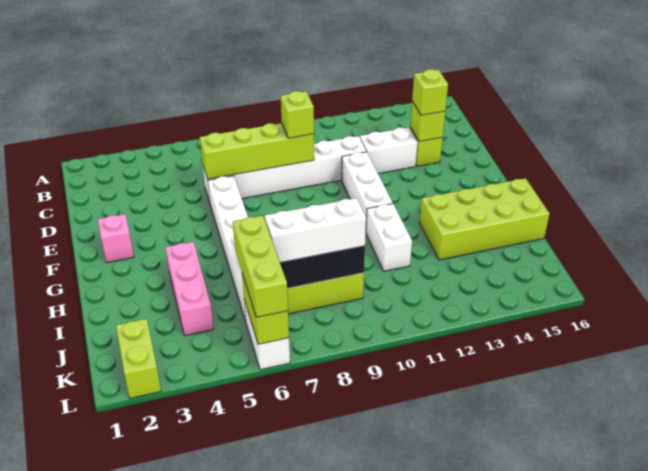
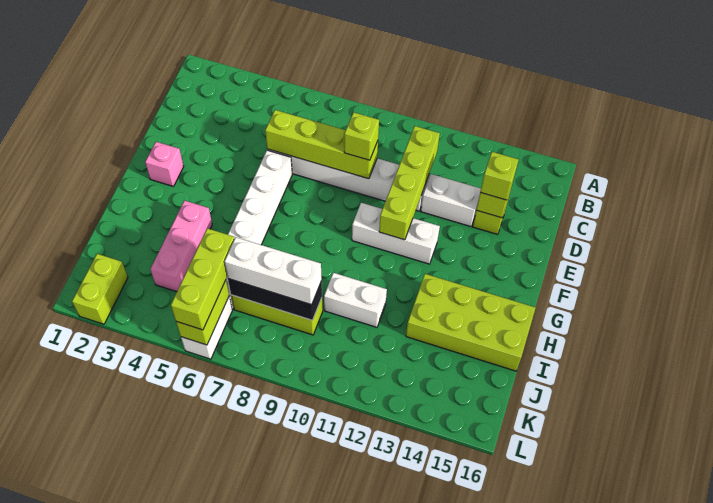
none -> lime 1x4 brick [379,126,440,240]
white 1x3 brick [342,152,393,222] -> white 1x3 brick turned to [352,203,440,264]
white 1x2 brick [366,204,412,271] -> white 1x2 brick turned to [324,273,387,327]

